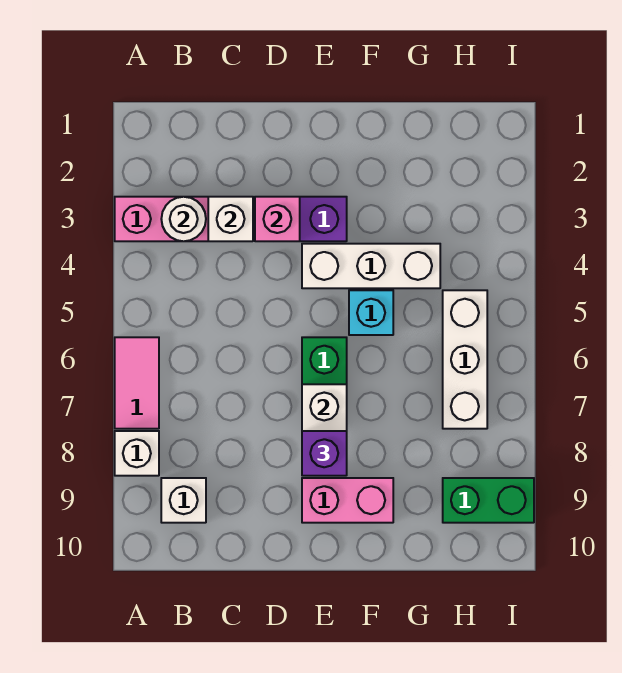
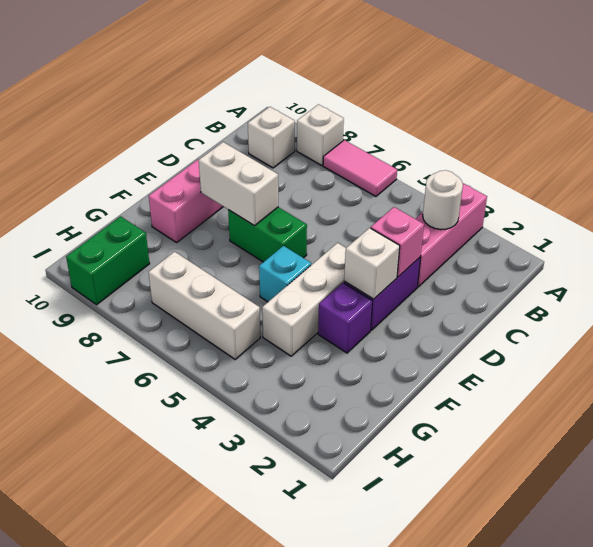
white 1x1 brick [208,197,253,241] -> white 1x1 brick moved to [344,228,400,299]
purple 1x1 brick [302,431,347,476] -> purple 1x1 brick moved to [318,283,372,353]

